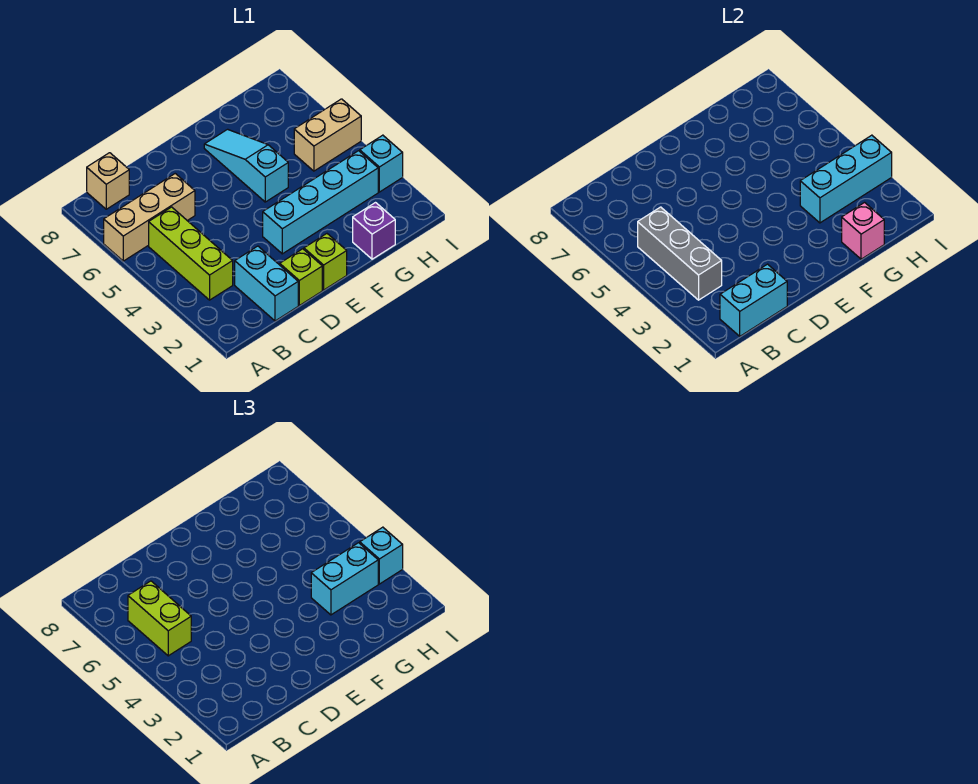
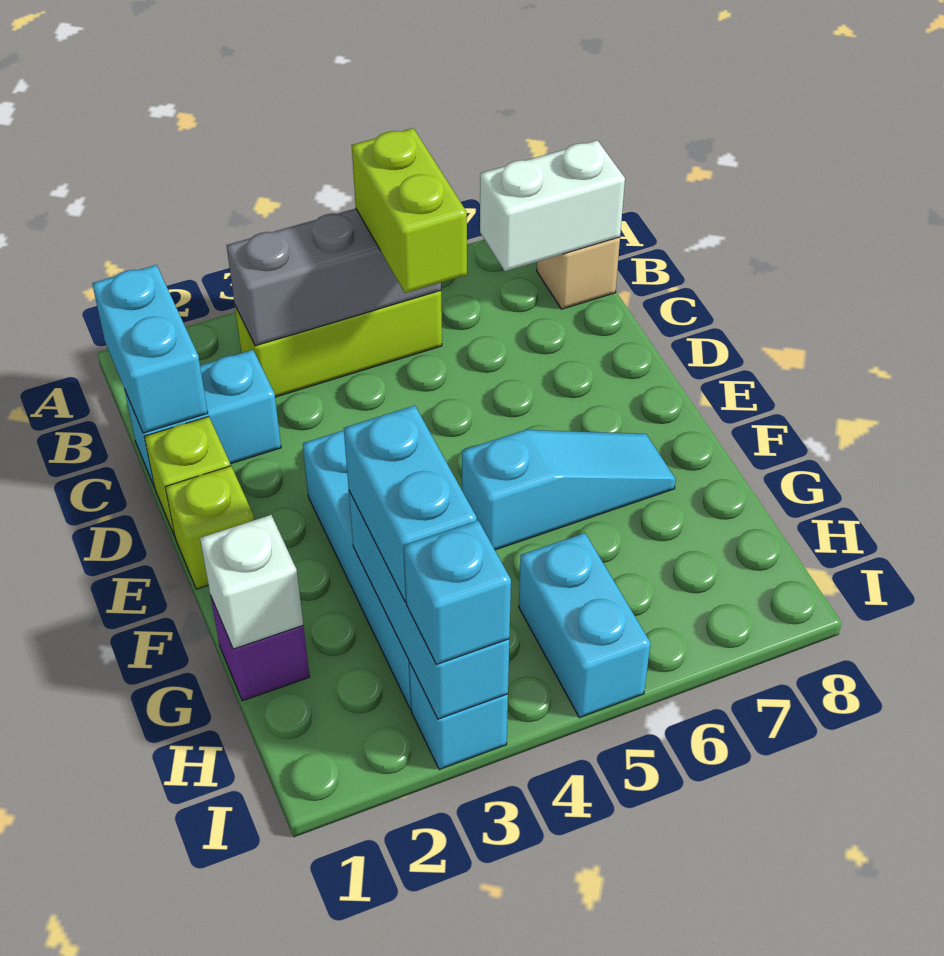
tan 1x3 brick [104,174,195,261] -> none
lime 1x2 brick [128,581,191,656] -> lime 1x2 brick turned to [352,128,467,293]
none -> white 1x2 brick [480,140,625,271]
pink 1x1 brick [842,203,884,259] -> white 1x1 brick [200,515,303,649]
tan 1x2 brick [294,99,361,171] -> cyan 1x2 brick [519,533,651,718]

